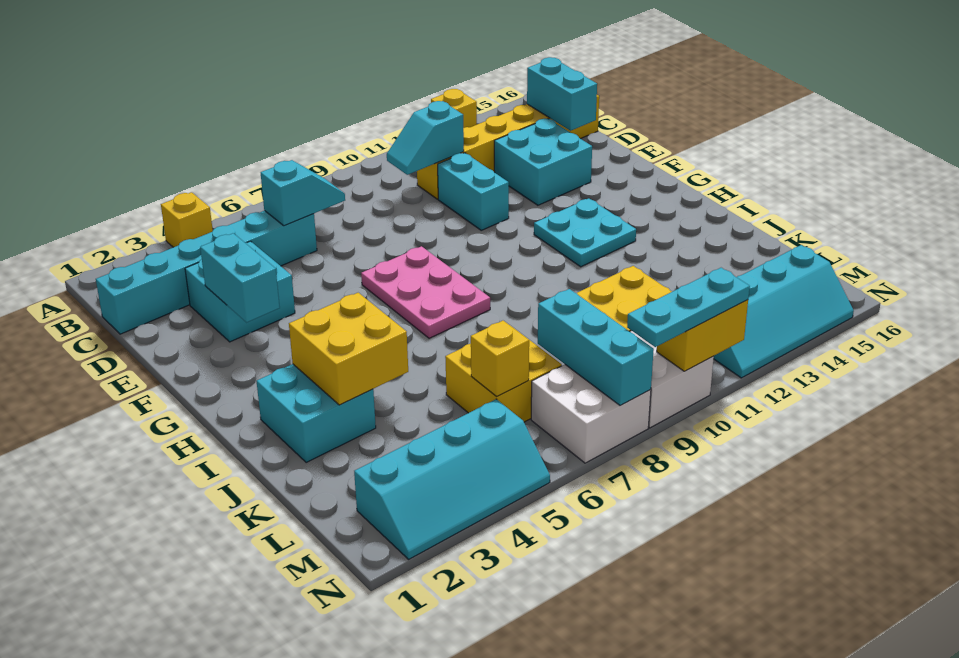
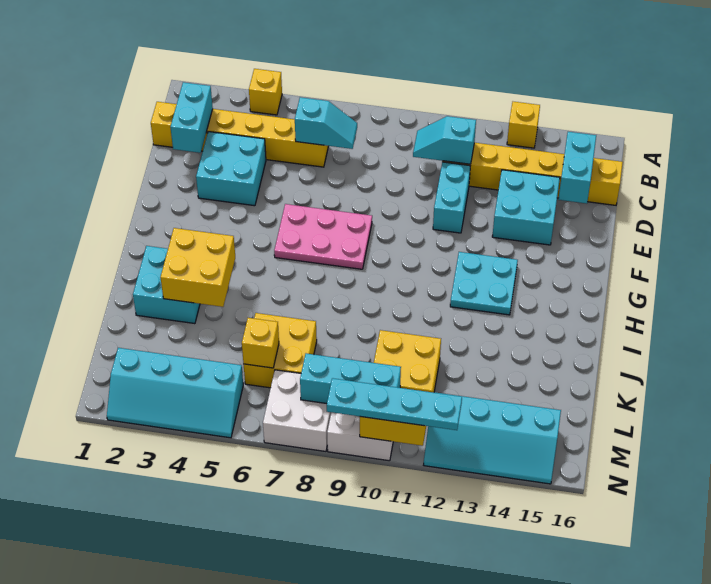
cyan 1x6 brick [96,211,317,334] -> yellow 1x6 brick [151,102,328,167]
cyan 1x2 brick [200,233,280,322] -> cyan 1x2 brick moved to [170,82,213,153]
pink 2x3 plate [361,246,490,338] -> pink 2x3 plate turned to [274,204,372,269]
cyan 1x3 brick [538,289,654,406] -> cyan 1x3 brick turned to [300,353,401,404]
cyan 1x3 plate [627,268,750,347] -> cyan 1x4 plate [327,378,462,430]

